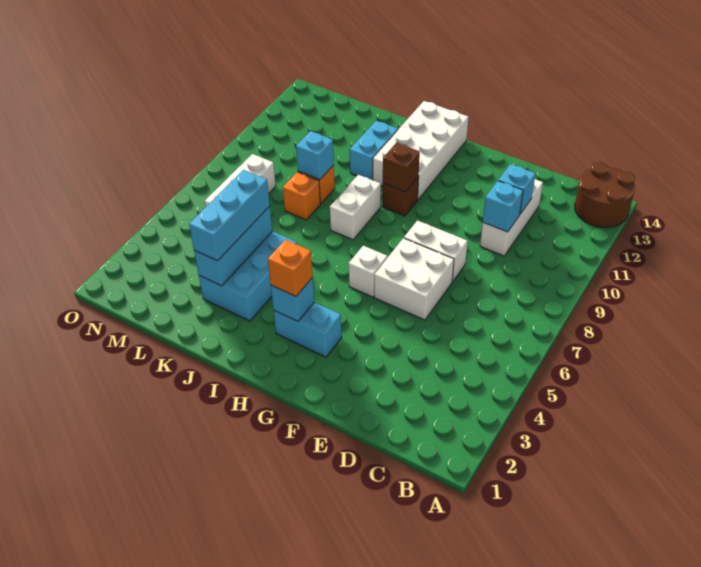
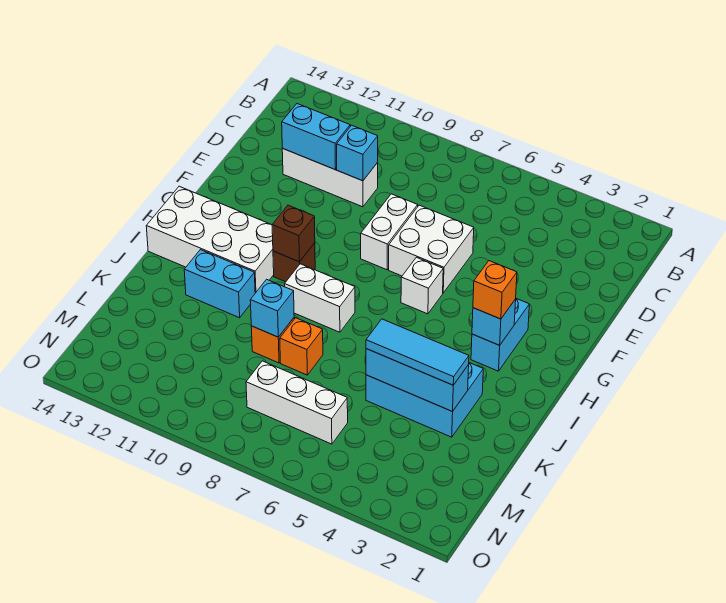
brown 2x2 round brick [575,162,635,228] -> none
cyan 1x1 brick [498,164,535,214] -> cyan 1x2 brick [282,104,350,170]
cyan 1x3 brick [189,170,270,261] -> cyan 1x3 tile [366,319,469,385]

